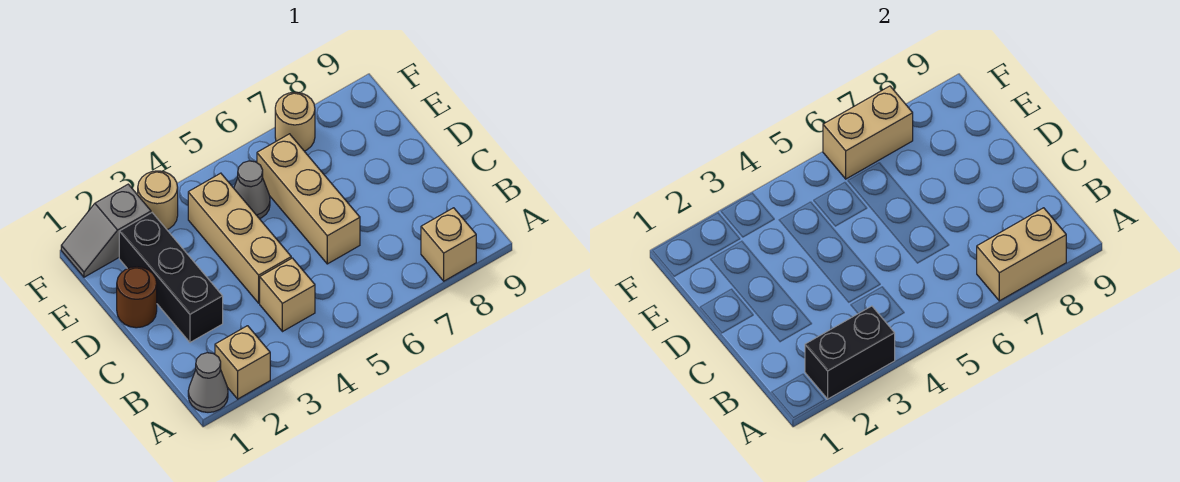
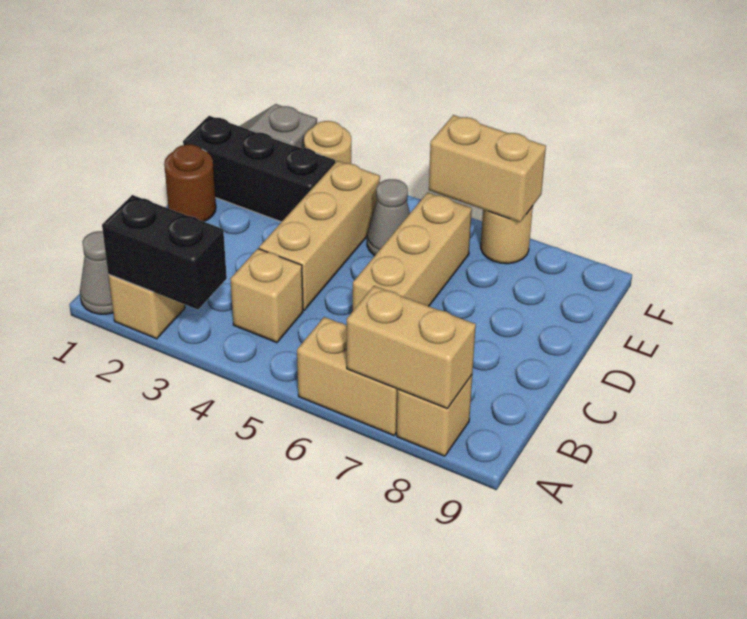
none -> tan 1x2 brick [297,317,398,435]
black 1x3 brick [119,213,223,342] -> black 1x3 brick turned to [183,116,335,222]

